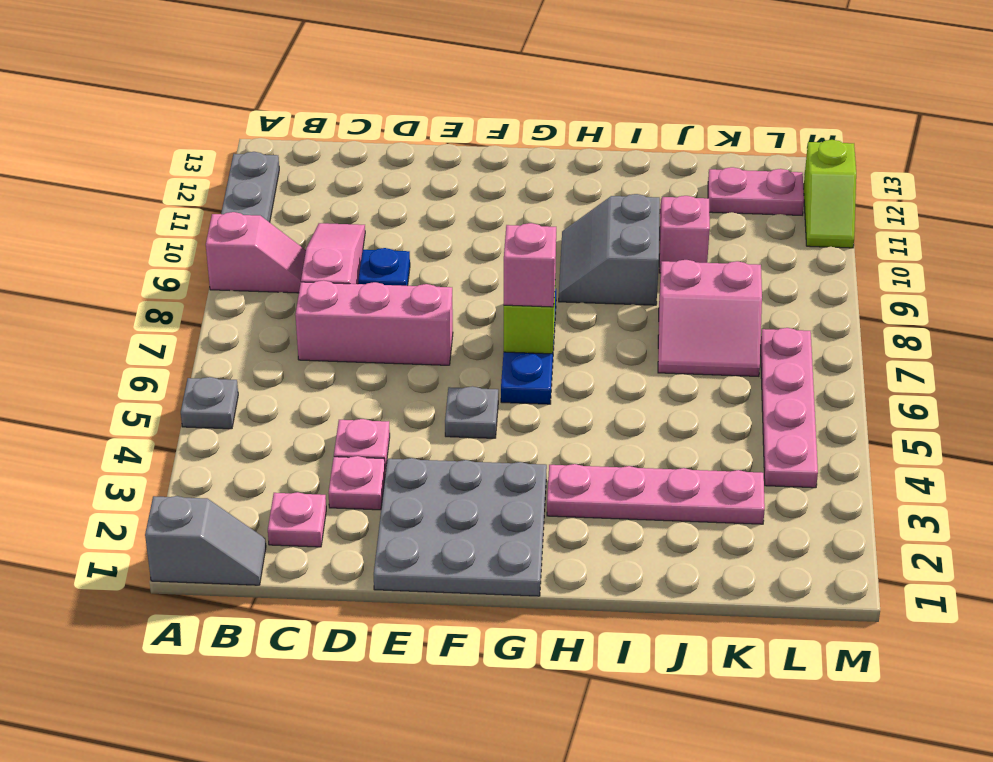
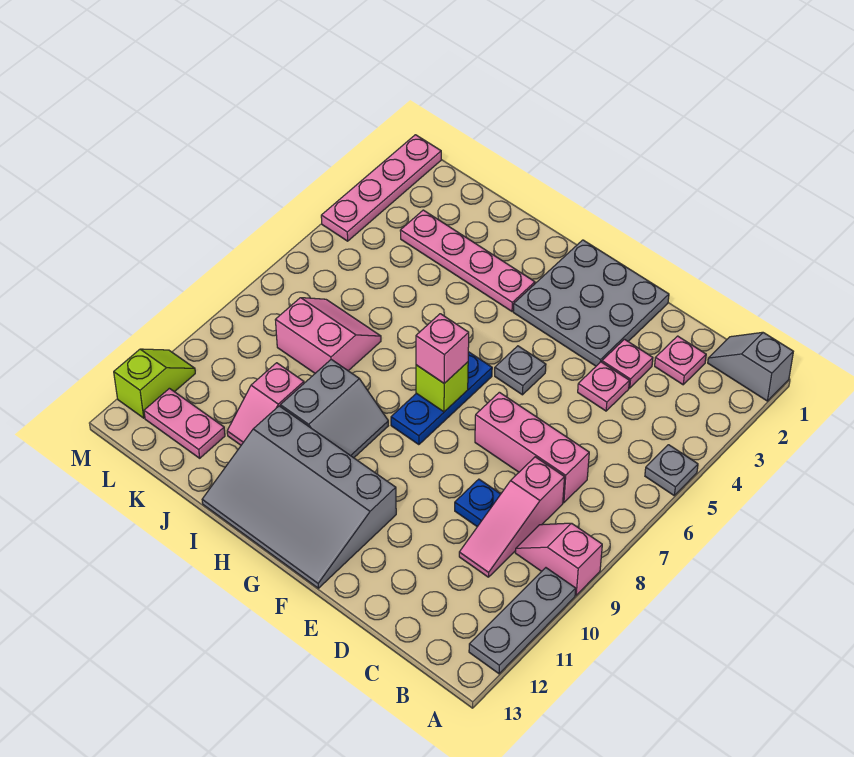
none -> grey 3x4 slope [202,406,396,588]
pink 1x4 plate [760,328,818,488] -> pink 1x4 plate moved to [321,135,441,241]

